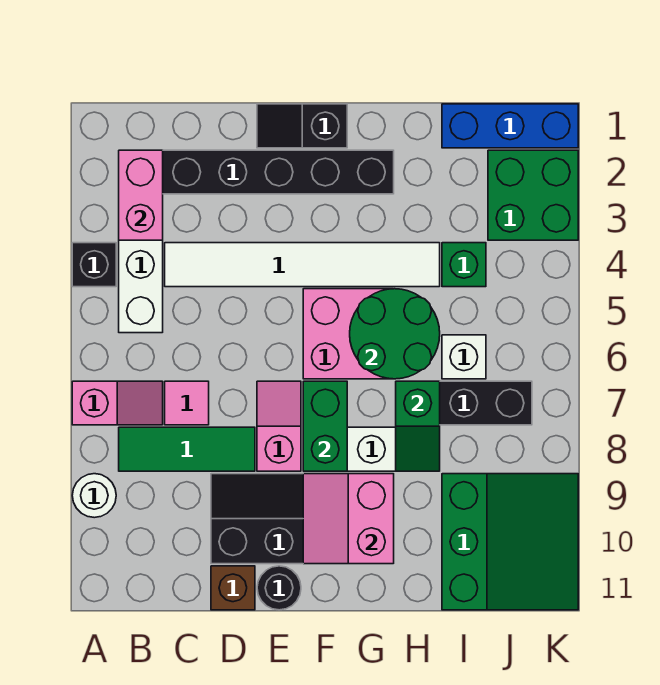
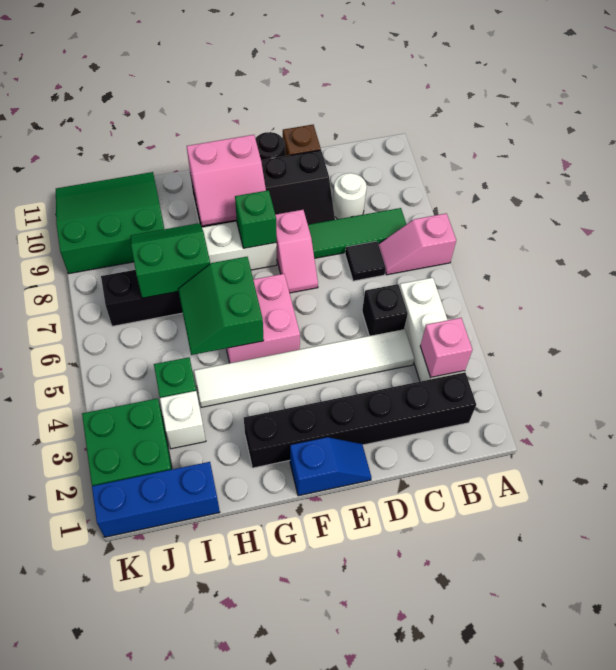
black 1x1 brick [72,243,116,287] -> black 1x1 brick moved to [362,284,408,336]
white 1x1 round brick [72,474,116,518] -> white 1x1 round brick moved to [333,173,367,219]
pink 1x2 brick [119,150,163,240] -> pink 1x1 brick [420,318,472,377]
pink 1x1 tile [165,381,209,425] -> black 1x1 tile [345,241,386,281]
black 1x2 slope [257,104,347,148] -> blue 1x2 slope [290,437,371,496]
green 1x2 brick [303,381,347,471] -> green 1x1 brick [235,190,276,248]
pink 2x2 slope [303,474,394,564] -> pink 2x2 slope turned to [187,135,266,226]
green 2x2 round brick [350,289,440,379] -> green 2x2 slope [178,257,264,355]
green 1x2 slope [396,381,440,471] -> green 2x2 slope [131,223,210,298]
white 1x1 brick [442,335,486,379] -> white 1x1 brick moved to [160,391,206,449]
green 3x3 slope [442,474,578,610] -> green 3x3 slope turned to [56,172,164,274]

